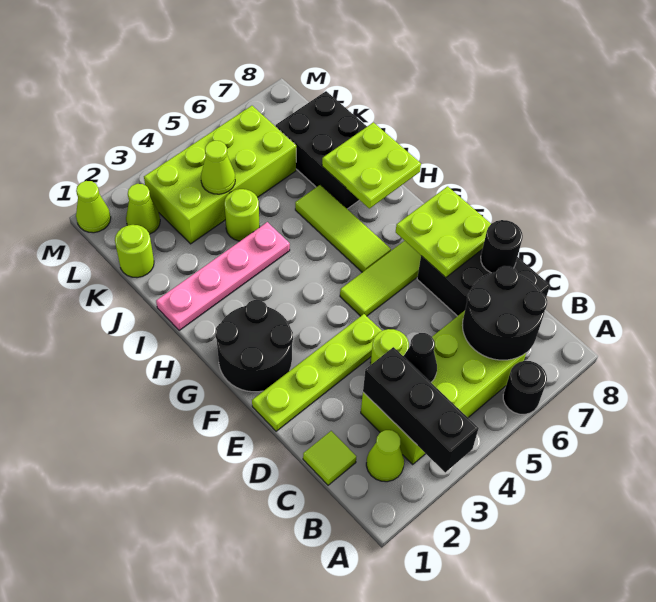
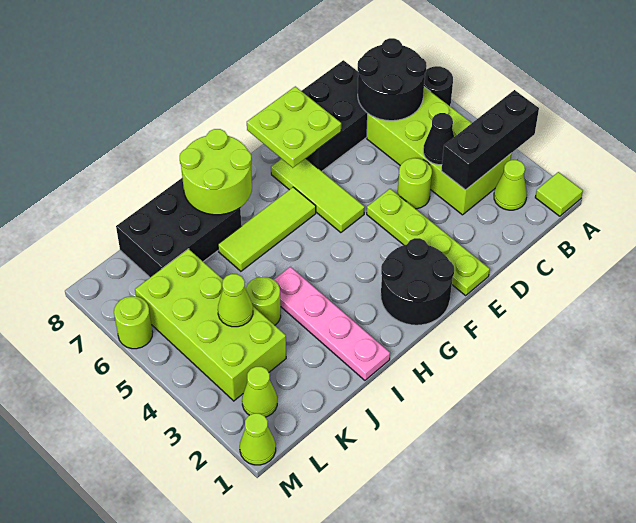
lime 1x1 tile [303,431,356,485] -> lime 1x1 tile moved to [535,172,583,216]
black 1x1 round brick [481,220,523,273] -> none
lime 2x2 plate [322,122,421,208] -> lime 2x2 round brick [180,129,252,215]
lime 1x1 round brick [115,225,154,278] -> lime 1x1 round brick moved to [114,296,153,349]

